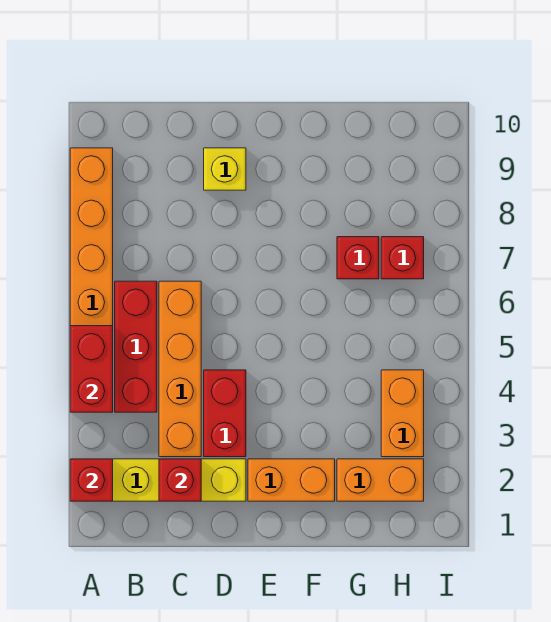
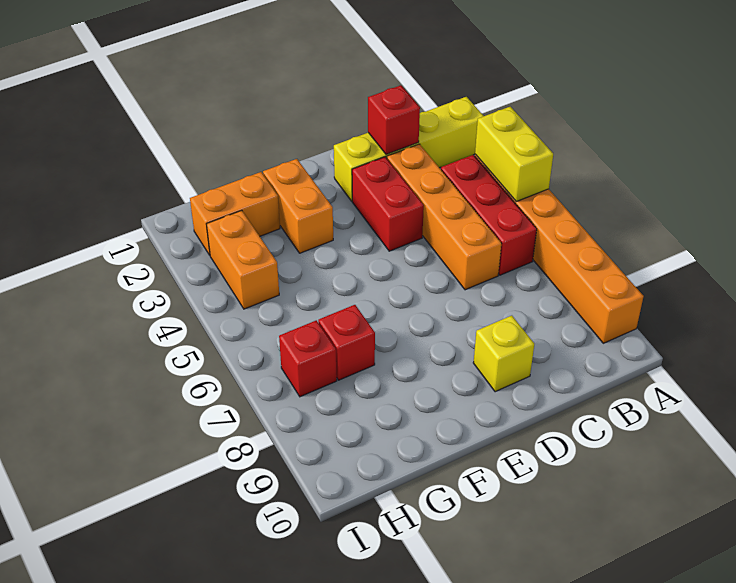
red 1x1 brick [70,459,113,501] -> none
red 1x2 brick [70,326,113,412] -> yellow 1x2 brick [475,107,553,202]
orange 1x2 brick [248,459,335,501] -> orange 1x2 brick turned to [263,159,333,253]

